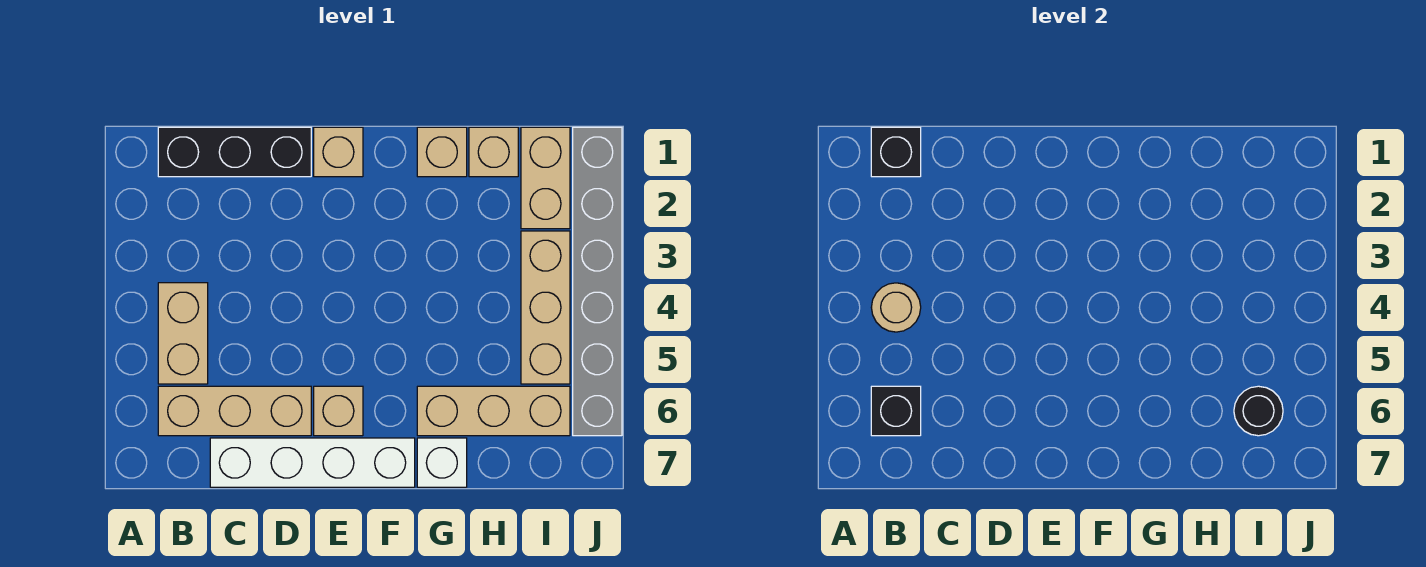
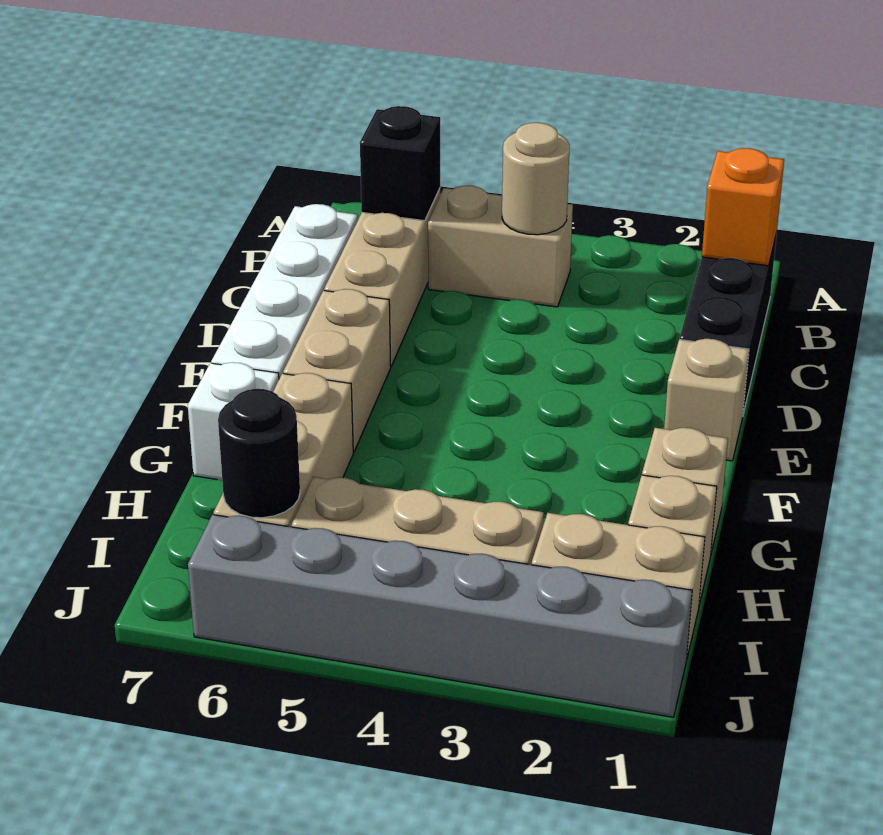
black 1x1 brick [871,127,921,177] -> orange 1x1 brick [702,148,784,266]
tan 1x1 brick [314,386,363,436] -> tan 1x2 brick [283,289,391,452]

